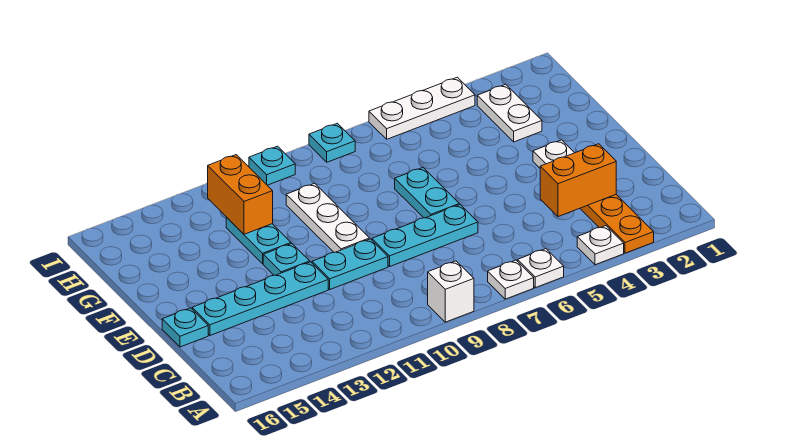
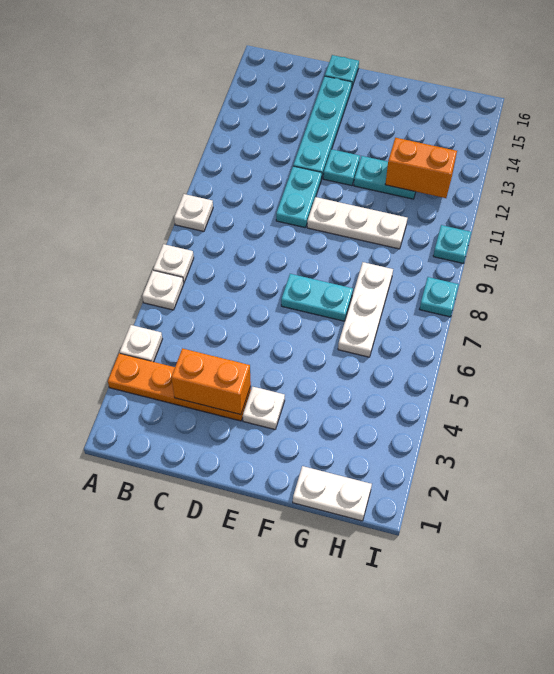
white 1x1 brick [428,261,474,322] -> white 1x1 plate [174,194,213,232]
orange 1x2 brick [540,144,616,217] -> orange 1x2 brick turned to [171,348,251,415]
cyan 1x3 plate [372,205,478,266] -> none
white 1x2 plate [477,84,542,142] -> white 1x2 plate moved to [293,466,372,521]
white 1x3 plate [369,77,475,139] -> white 1x3 plate moved to [338,262,393,357]

